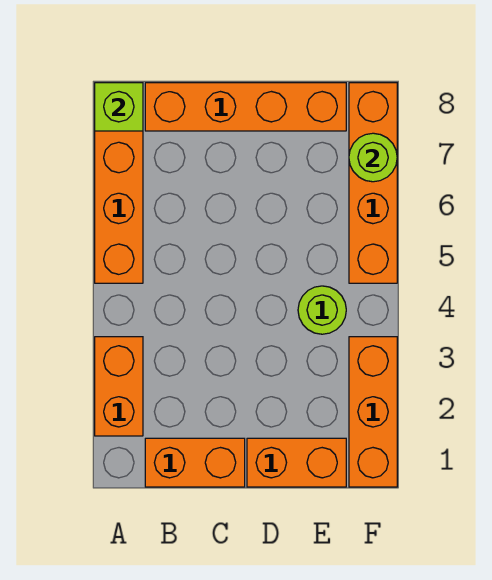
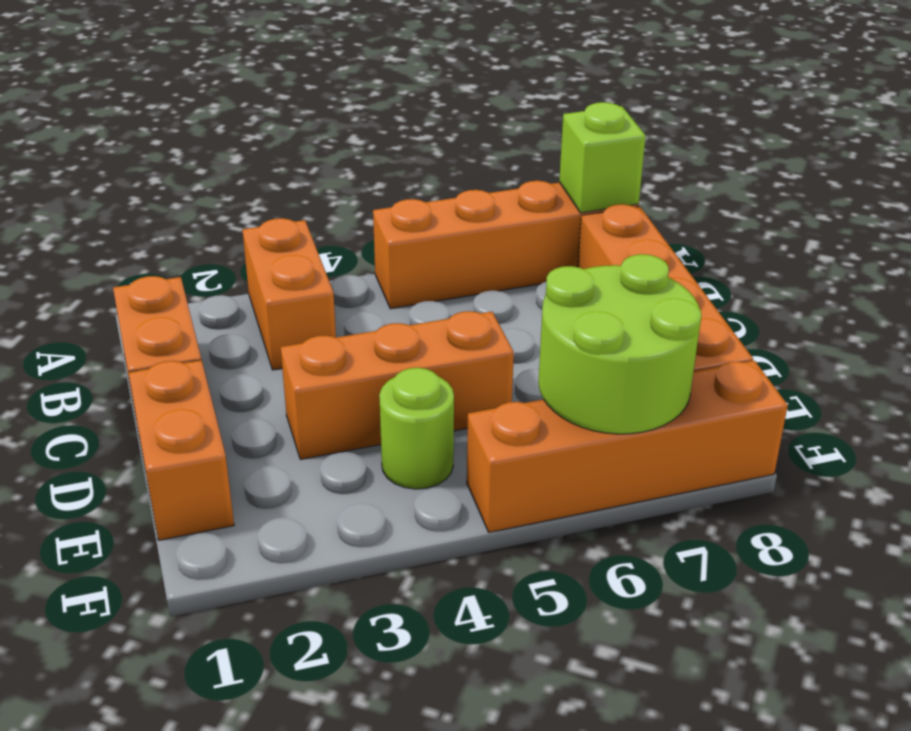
orange 1x2 brick [95,337,143,436] -> orange 1x2 brick turned to [243,218,336,370]
orange 1x3 brick [349,337,397,487] -> orange 1x3 brick moved to [281,311,514,459]
lime 1x1 round brick [349,133,397,182] -> lime 2x2 round brick [538,254,702,434]

